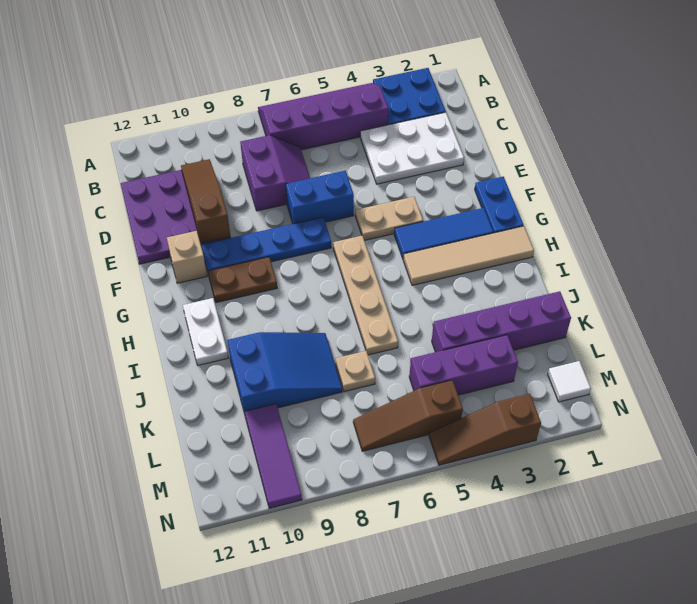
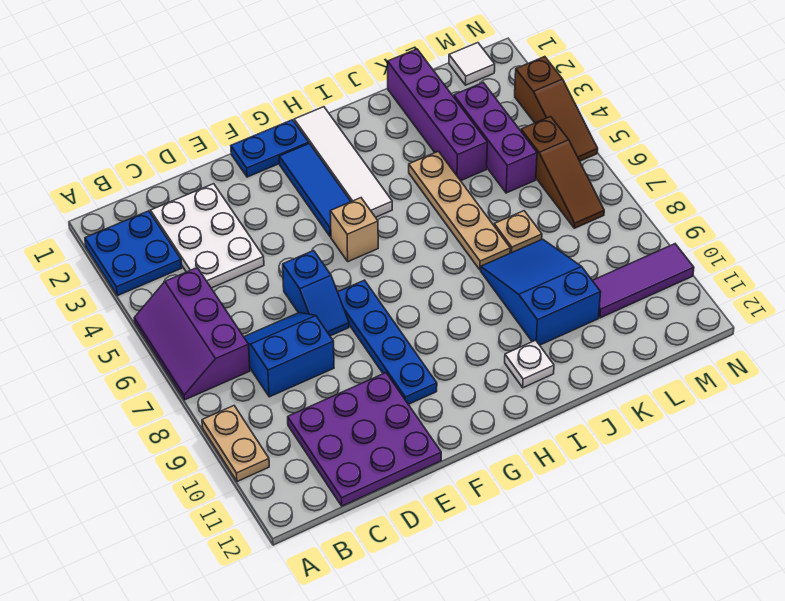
purple 2x4 slope [258,83,388,150] -> purple 2x3 slope [134,268,250,400]
purple 2x2 slope [240,135,310,211] -> blue 2x2 slope [244,313,334,397]
brown 1x3 slope [181,159,230,243] -> none
blue 1x2 brick [286,171,354,224] -> blue 1x2 slope [283,251,349,336]
tan 1x2 plate [355,197,423,240] -> tan 1x2 plate moved to [202,406,269,482]
tan 1x1 brick [167,231,207,283] -> tan 1x1 brick moved to [330,198,378,262]
tan 1x4 plate [333,236,398,355] -> tan 1x4 plate turned to [409,151,510,270]
brown 1x2 plate [208,257,277,303] -> none
tan 1x4 tile [403,226,534,285] -> white 1x4 tile [294,107,392,217]
white 1x2 plate [183,298,228,365] -> white 1x1 plate [505,340,554,388]

